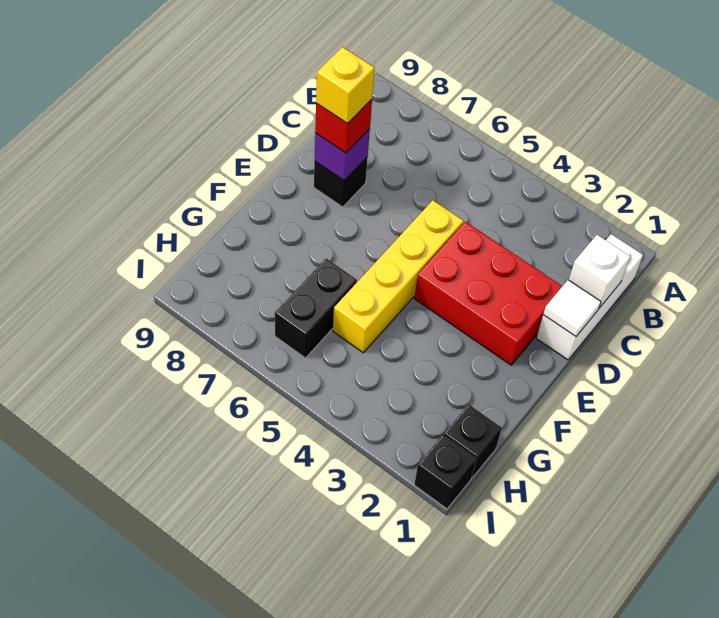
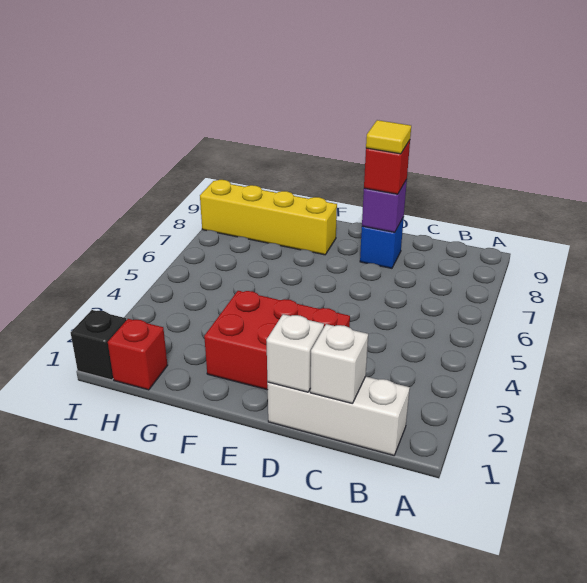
white 1x1 tile [543,280,601,336] -> white 1x1 brick [266,314,324,392]
red 2x3 brick [414,222,562,365] -> red 2x3 brick turned to [204,291,350,390]
yellow 1x4 brick [333,200,464,353] -> yellow 1x4 brick moved to [200,180,337,255]
black 1x1 brick [314,157,368,207] -> blue 1x1 brick [360,217,404,268]
yellow 1x1 brick [316,47,375,124] -> yellow 1x1 tile [366,120,411,154]
black 1x2 brick [275,258,357,358] -> none
black 1x1 brick [444,404,502,478] -> red 1x1 brick [108,319,168,390]

